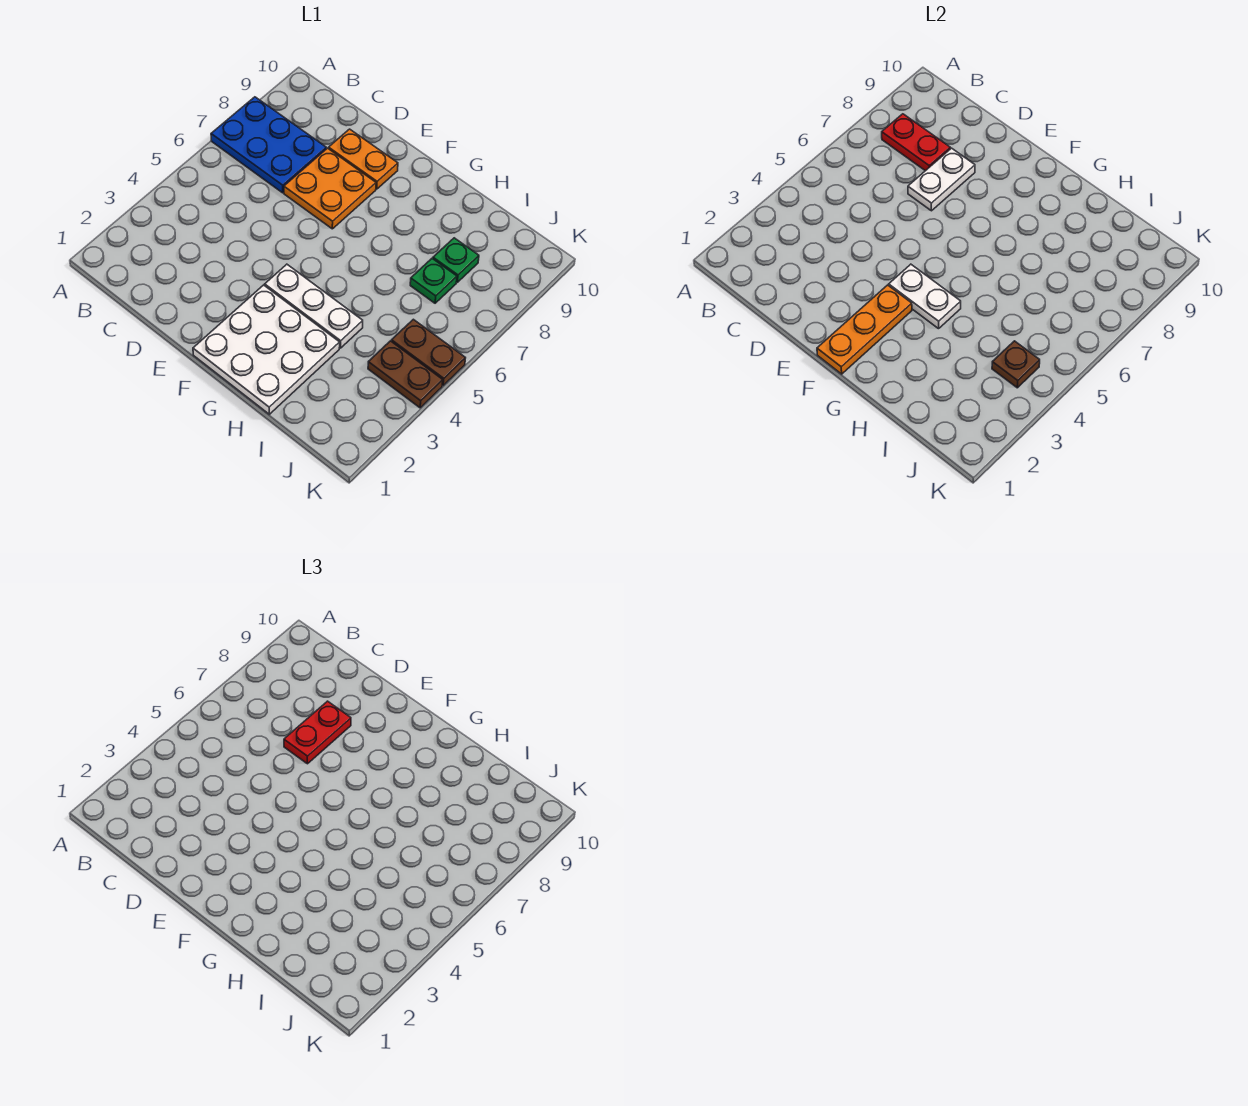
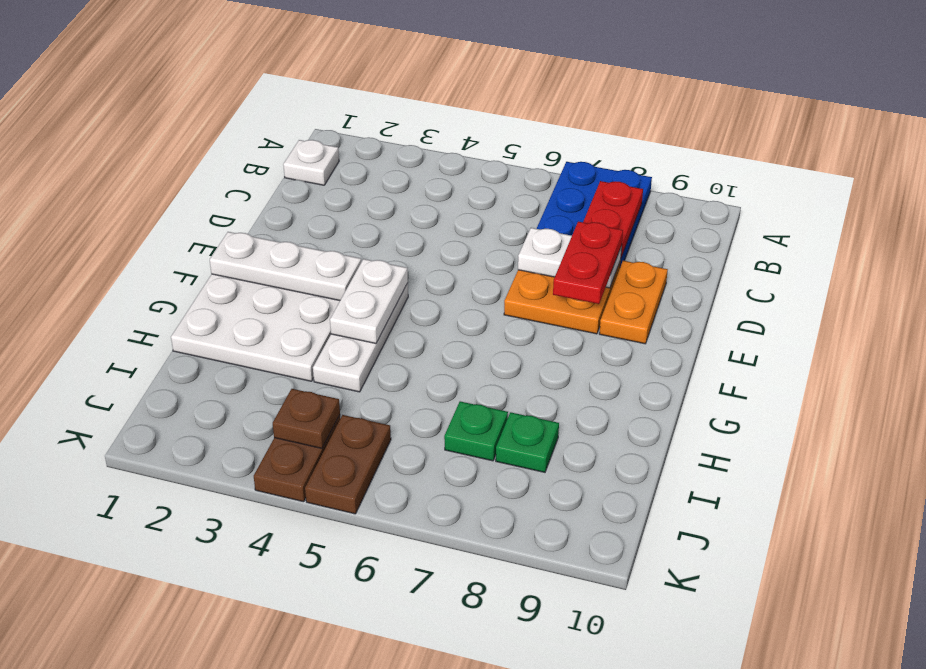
none -> white 1x1 plate [283,140,339,185]
red 1x2 plate [284,701,351,764] -> red 1x2 plate turned to [553,222,623,304]
orange 1x3 plate [817,285,912,374] -> white 1x3 plate [210,232,361,301]

